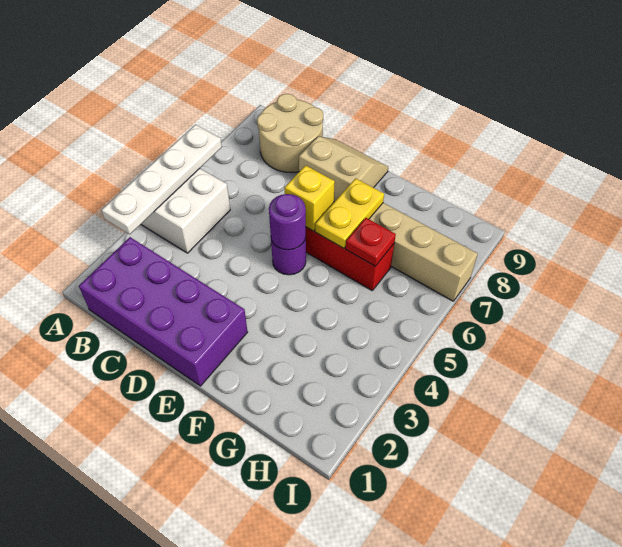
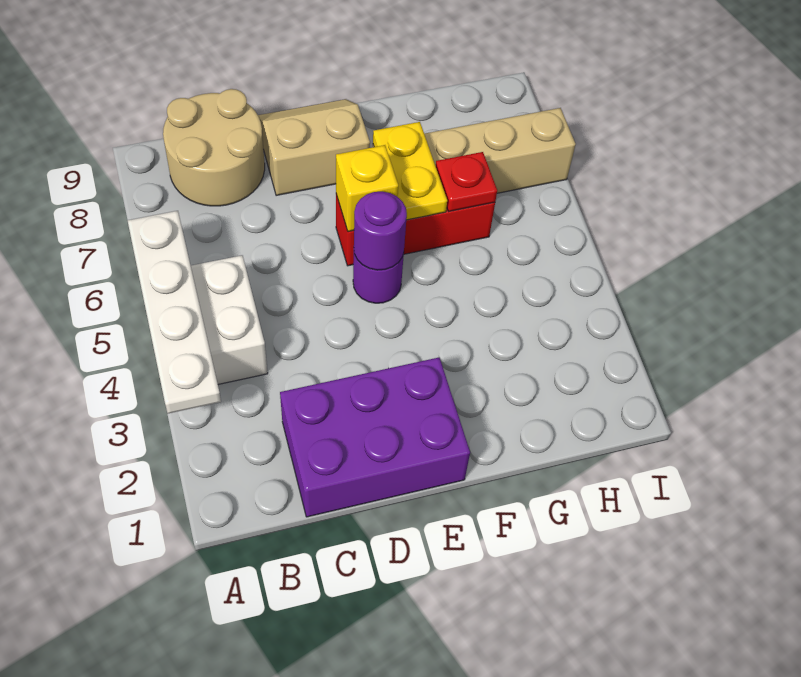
purple 2x4 brick [79,237,247,386] -> purple 2x3 brick [280,358,470,517]

